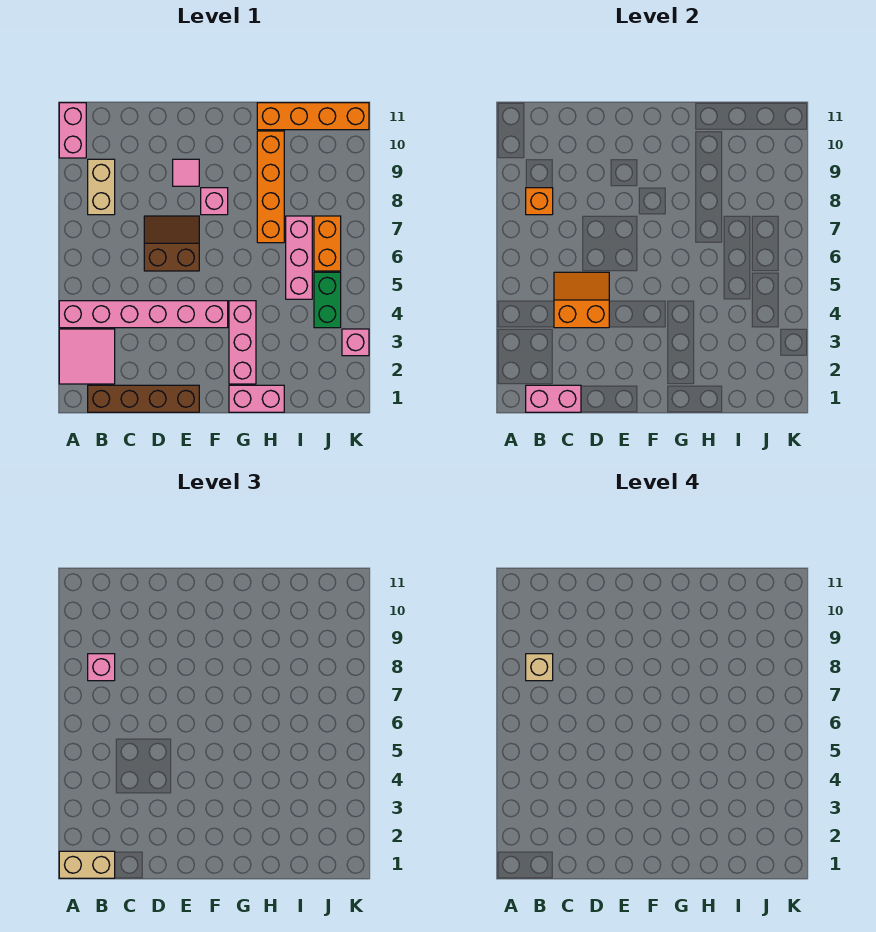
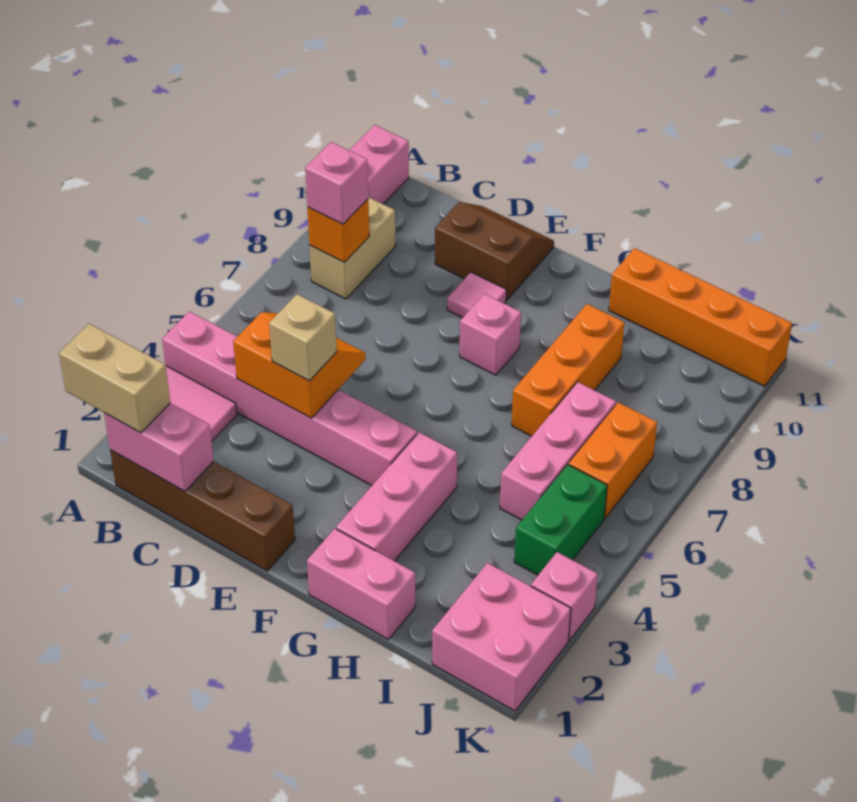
tan 1x1 brick [526,654,553,681] -> tan 1x1 brick moved to [269,294,337,381]
brown 2x2 slope [144,216,199,271] -> brown 2x2 slope moved to [435,202,554,300]
orange 1x4 brick [257,131,284,243] -> orange 1x3 brick [512,304,624,436]
none -> pink 2x2 brick [432,563,571,711]

